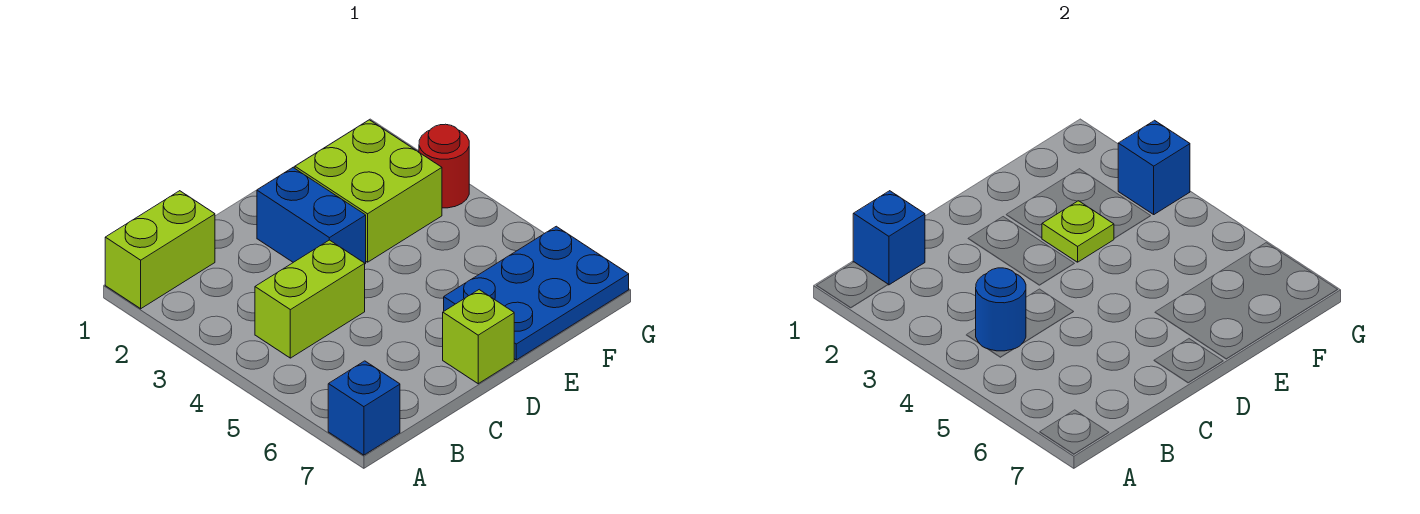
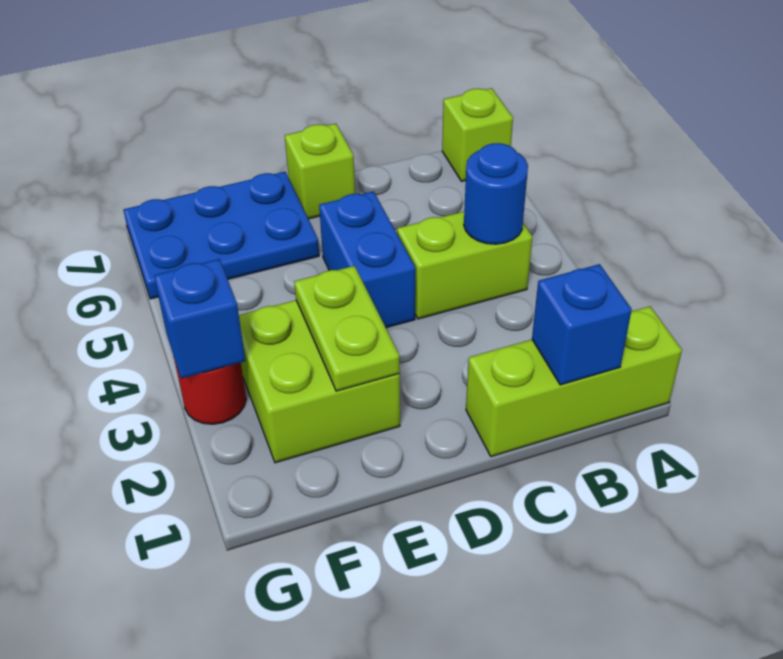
lime 1x2 brick [105,191,215,309] -> lime 1x3 brick [466,306,682,457]
blue 1x1 brick [328,361,400,455] -> lime 1x1 brick [442,88,513,181]
blue 1x2 brick [257,168,366,264] -> blue 1x2 brick moved to [319,191,415,328]
lime 1x1 plate [1042,201,1114,262] -> lime 1x2 plate [294,266,400,391]

